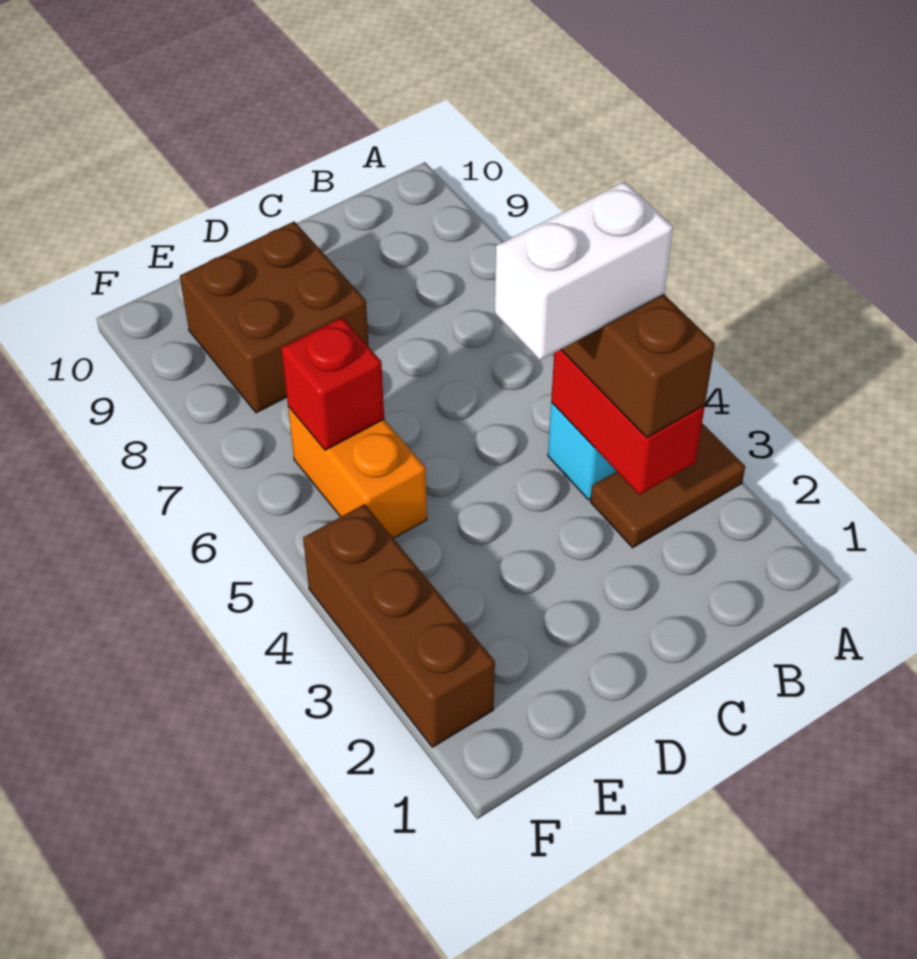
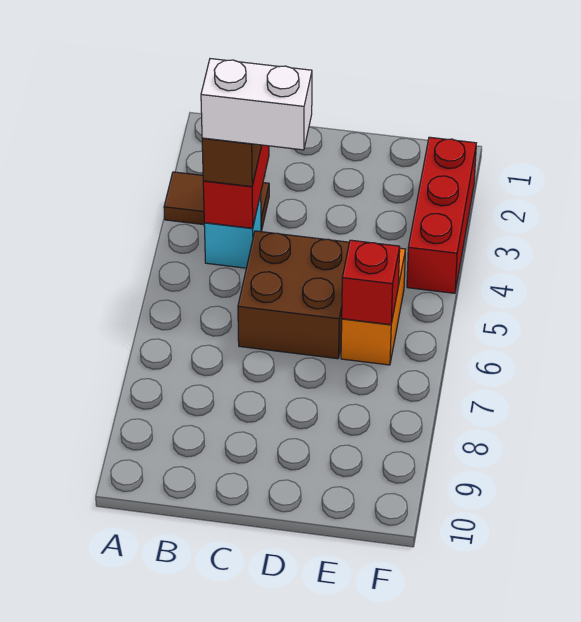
brown 2x2 brick [180,221,369,413] -> brown 2x2 brick moved to [238,231,349,359]
brown 1x3 brick [303,504,495,747] -> red 1x3 brick [407,137,476,293]

